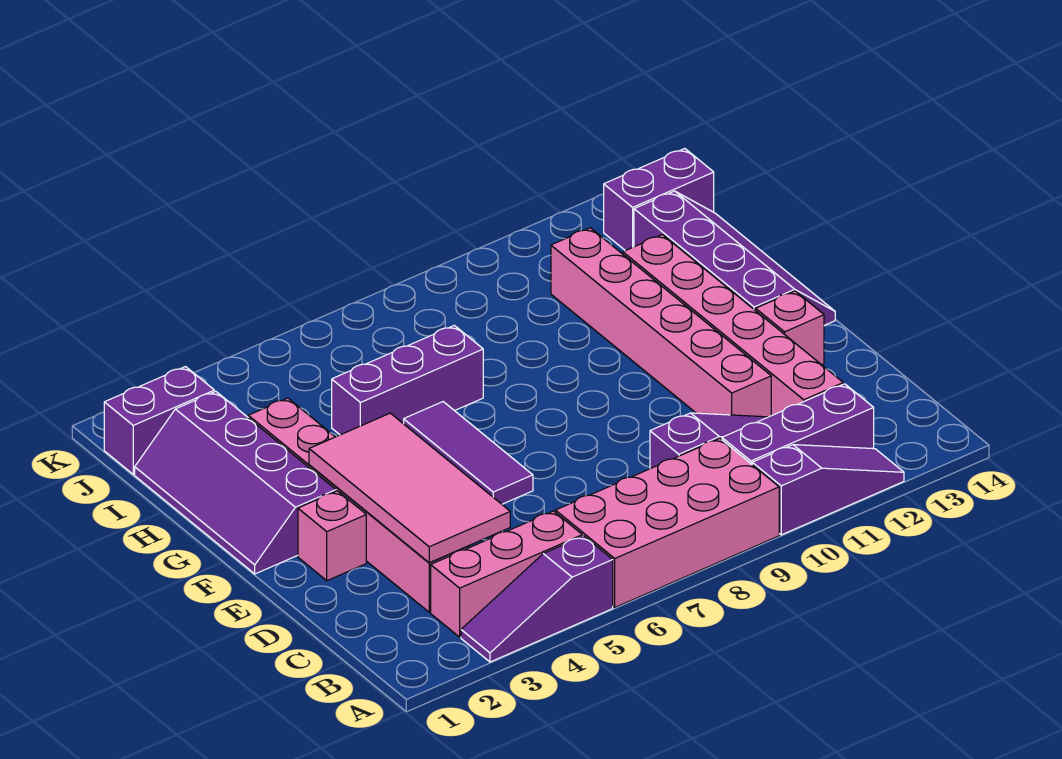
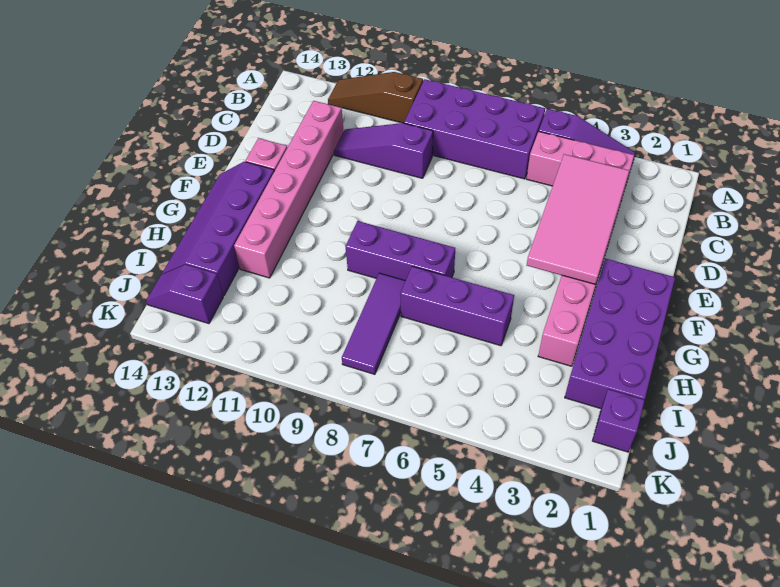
pink 2x4 brick [555,438,779,607] -> purple 2x4 brick [404,79,545,179]
purple 1x3 slope [752,445,904,535] -> brown 1x3 slope [328,72,423,123]
purple 1x3 brick [722,384,874,464] -> purple 1x3 brick moved to [345,221,455,281]
pink 1x6 brick [551,228,771,417] -> none
pink 1x1 brick [298,491,366,581] -> none
purple 1x3 tile [404,402,533,504] -> purple 1x3 tile moved to [342,273,405,374]
purple 2x4 slope [135,391,336,574] -> purple 2x4 brick [565,259,675,409]
purple 1x2 brick [104,367,214,474] -> purple 1x1 brick [593,389,645,452]
purple 1x2 brick [604,149,714,251] -> purple 1x2 slope [146,264,223,324]

